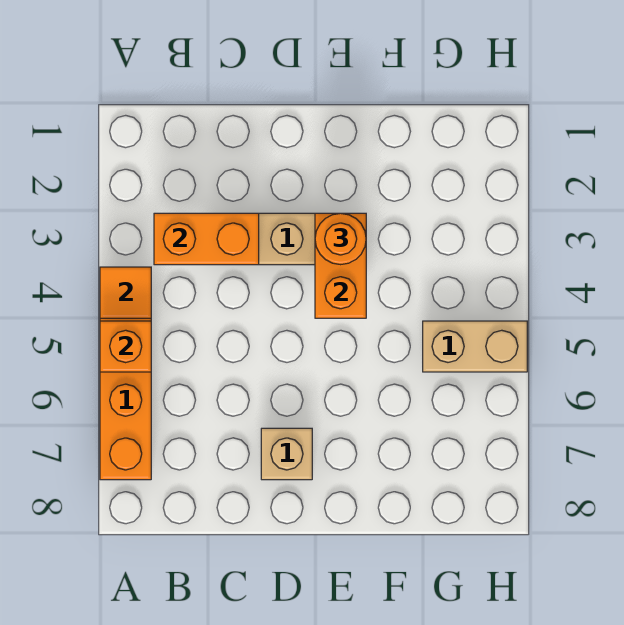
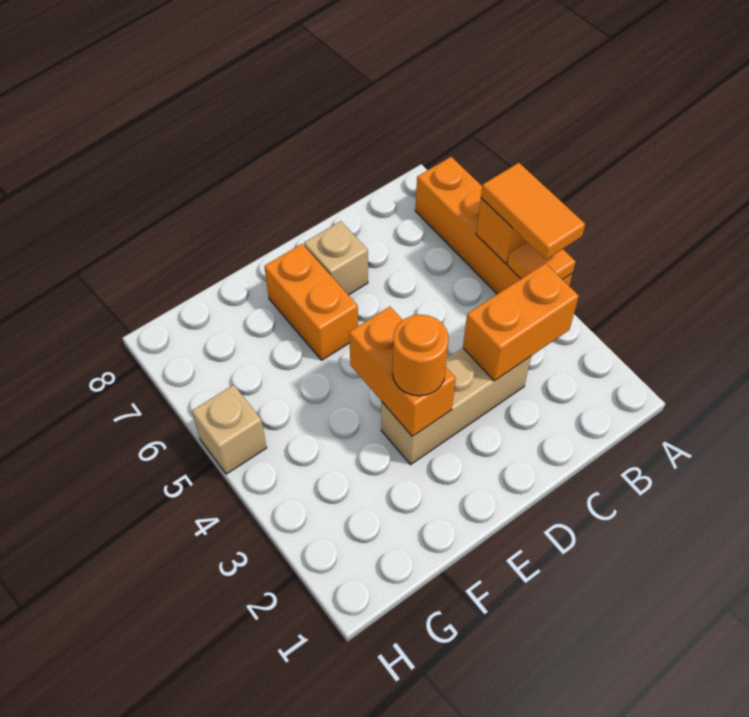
none -> orange 1x2 tile [481,163,585,260]
none -> orange 1x2 brick [264,244,358,360]
tan 1x2 brick [423,321,527,372] -> tan 1x1 brick [192,385,267,474]

